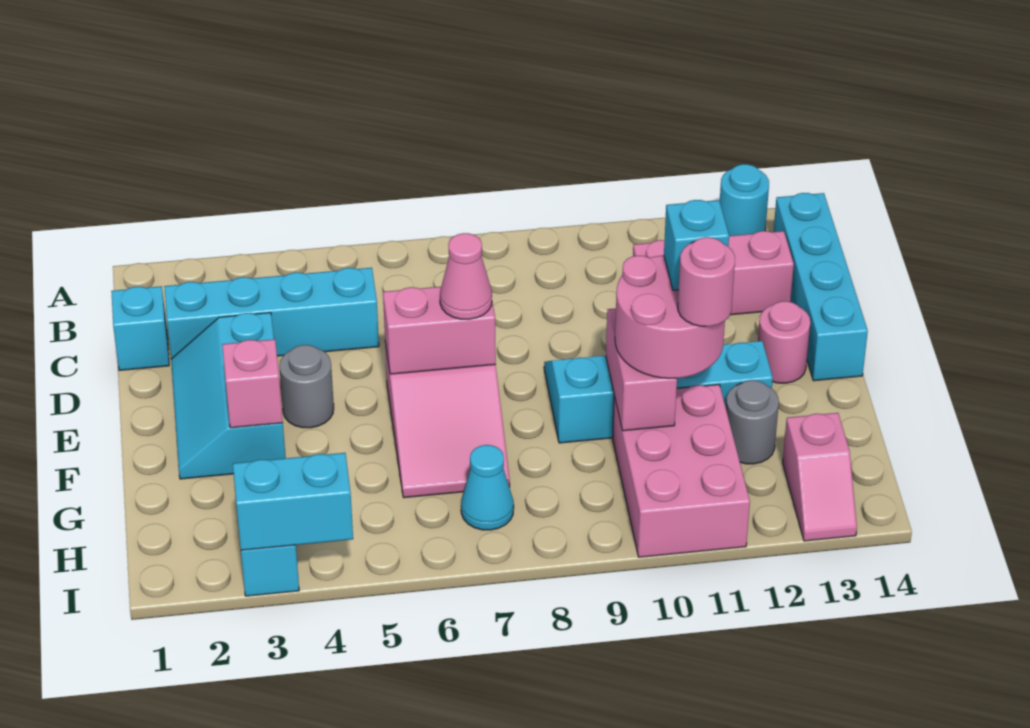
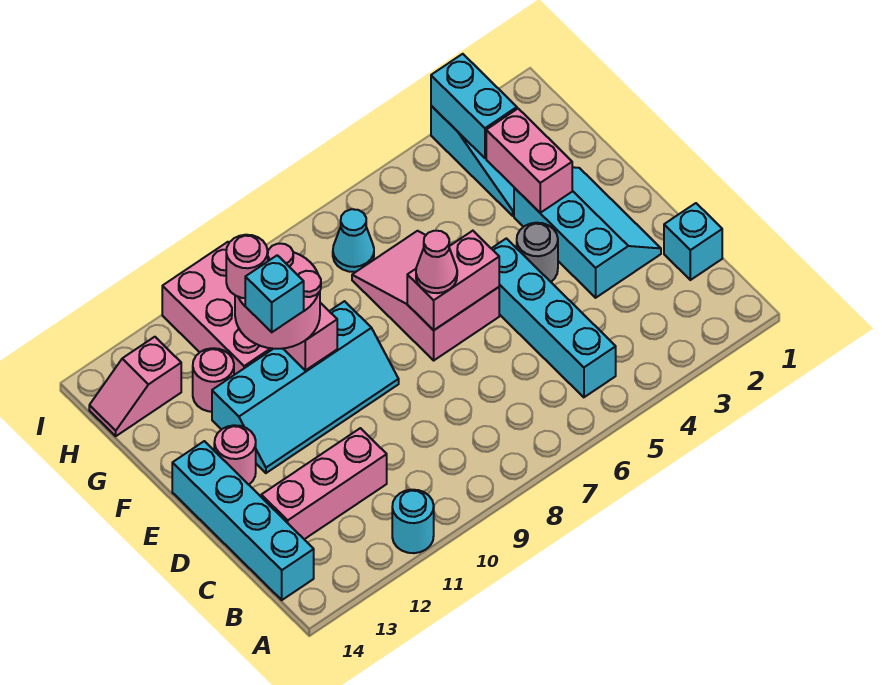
cyan 1x1 round brick [720,164,769,236] -> cyan 1x1 round brick moved to [392,490,434,553]
cyan 1x4 brick [164,268,379,359] -> cyan 1x4 brick turned to [491,238,616,397]
pink 1x1 brick [222,339,283,428] -> pink 1x2 brick [486,109,572,213]
grey 1x1 round brick [726,380,779,464] -> pink 1x1 round brick [193,348,234,412]
pink 1x2 slope [783,413,857,541] -> pink 1x2 slope turned to [89,337,181,436]
cyan 1x2 brick [233,453,353,550] -> cyan 1x2 brick turned to [431,54,517,158]

